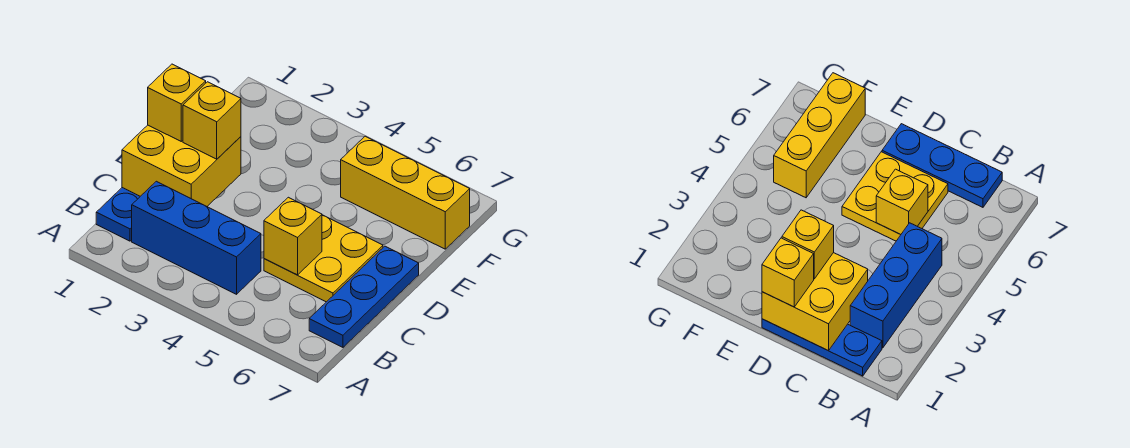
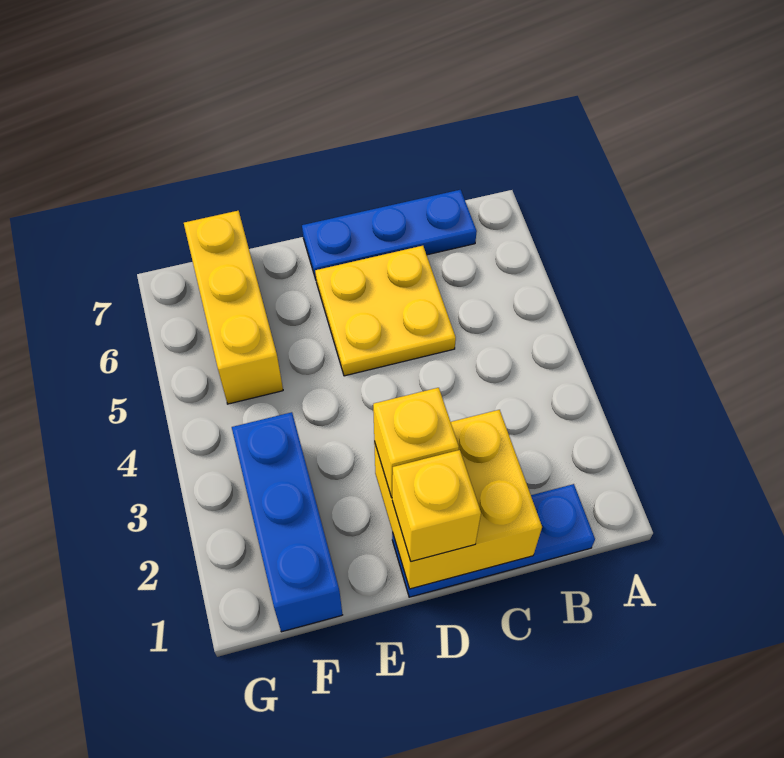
blue 1x3 brick [132,181,261,294] -> blue 1x3 brick moved to [232,412,342,632]
yellow 1x1 brick [264,197,322,275] -> none

